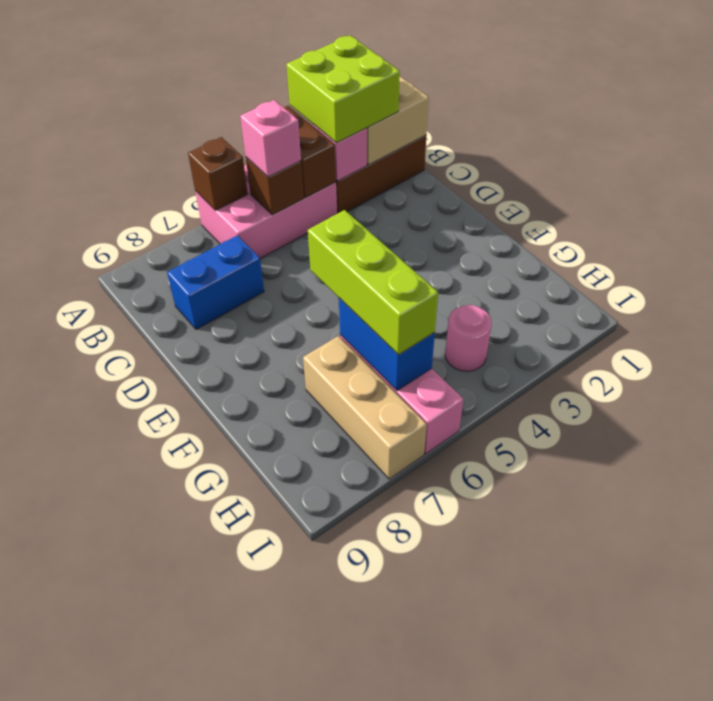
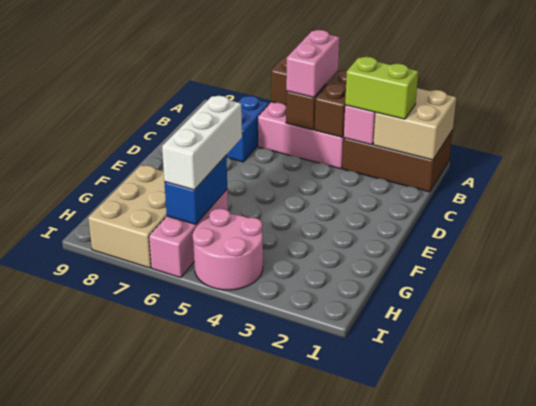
lime 2x2 brick [286,35,400,143] -> lime 1x2 brick [345,57,418,119]
pink 1x1 brick [240,100,301,177] -> pink 1x2 brick [286,30,339,97]
blue 1x2 brick [167,235,264,329] -> blue 1x2 brick turned to [227,96,269,162]
lime 1x3 brick [308,210,438,355] -> white 1x3 brick [162,96,242,190]
tan 1x3 brick [303,336,427,479] -> tan 2x3 brick [88,165,167,268]
pink 1x1 round brick [445,305,492,371] -> pink 2x2 round brick [193,208,263,290]

